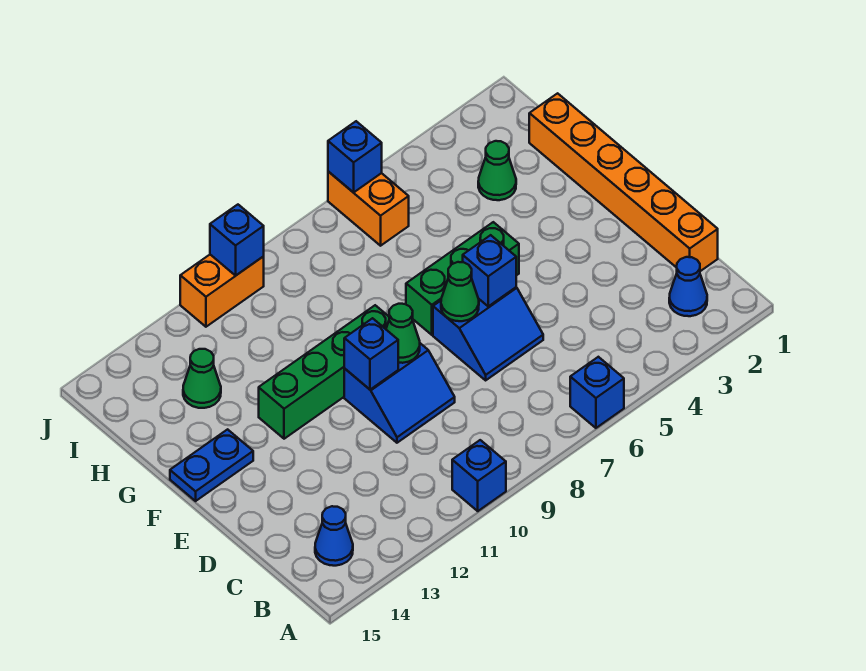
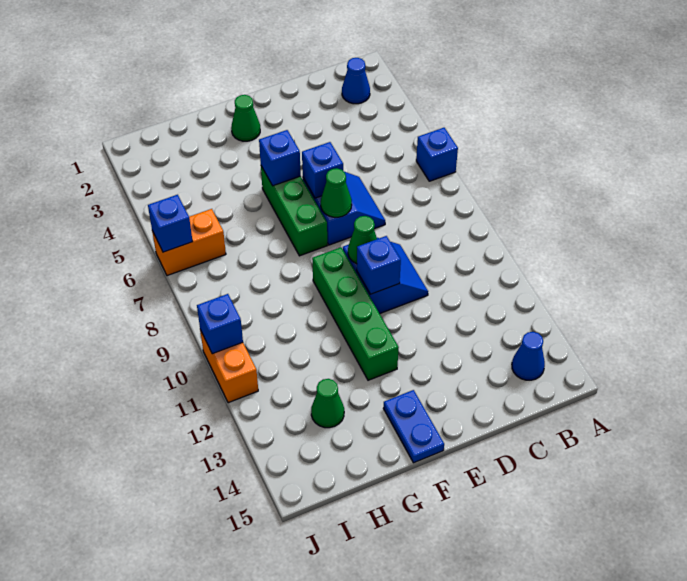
blue 1x1 brick [452,440,506,511] -> blue 1x1 brick moved to [259,130,301,186]
orange 1x6 brick [529,93,718,271] -> none
green 1x1 cone [478,141,516,200] -> green 1x1 cone moved to [231,95,260,141]

